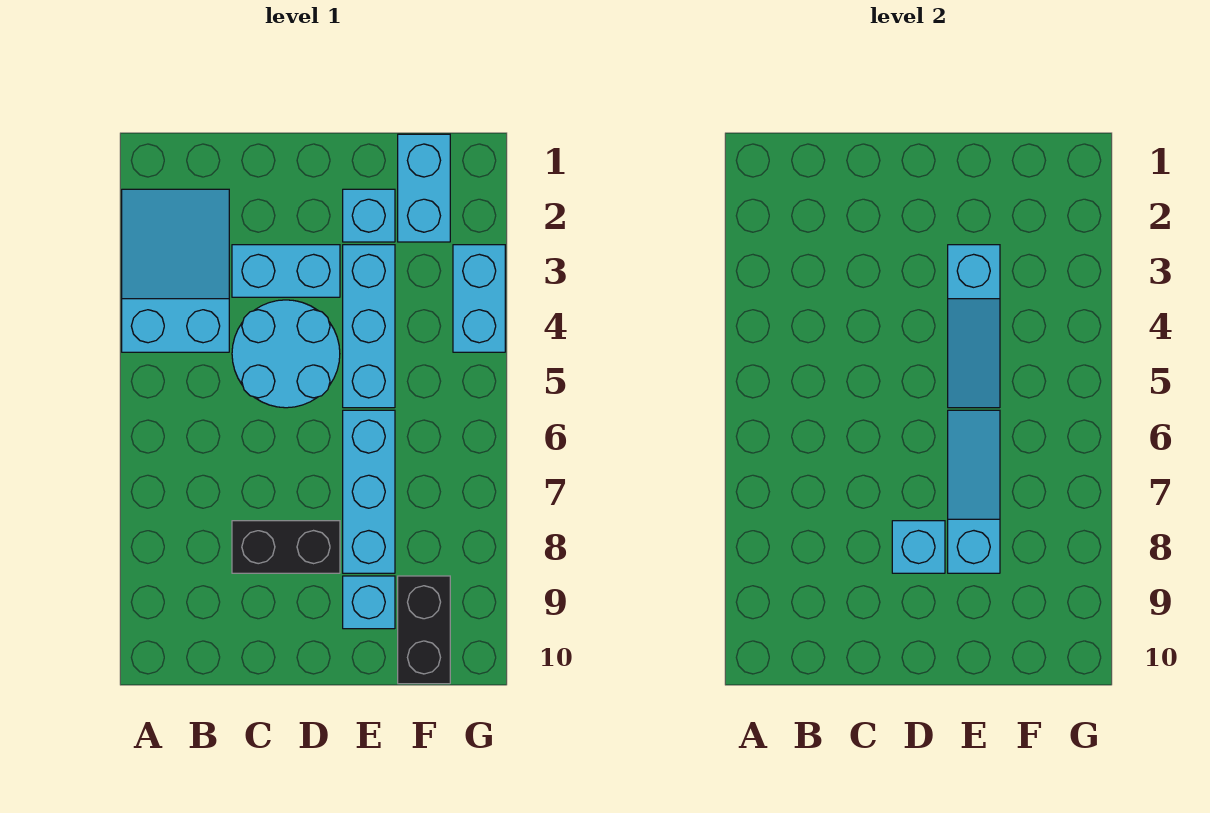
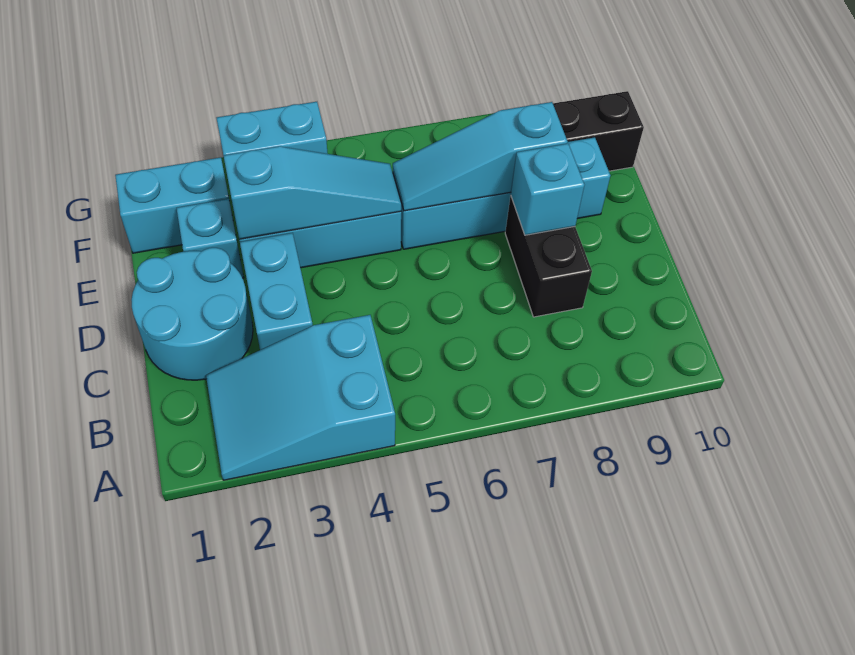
cyan 2x2 round brick [232,300,340,408] -> cyan 2x2 round brick moved to [131,248,253,380]

